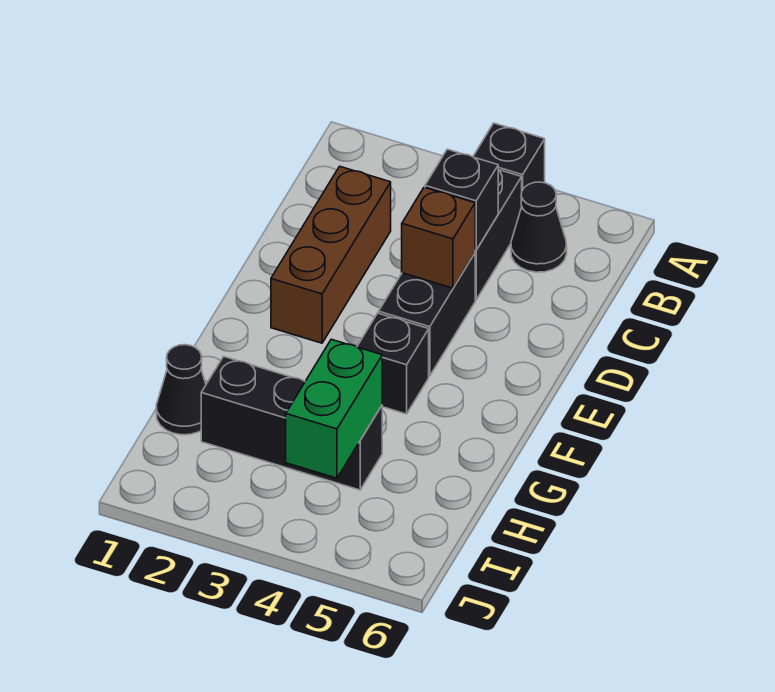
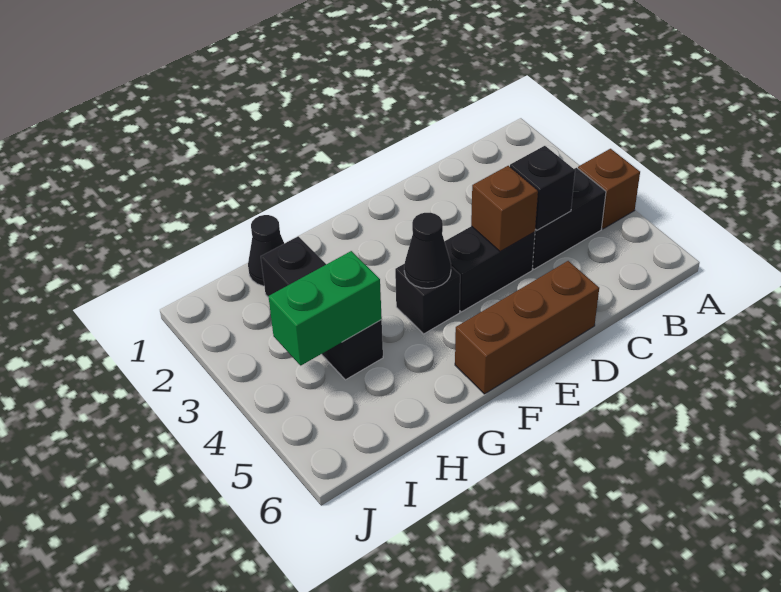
black 1x1 brick [473,123,545,190] -> brown 1x1 brick [578,149,640,229]
black 1x1 cone [511,182,567,272] -> black 1x1 cone moved to [404,213,451,288]
brown 1x3 brick [271,166,391,343] -> brown 1x3 brick moved to [455,261,599,394]

